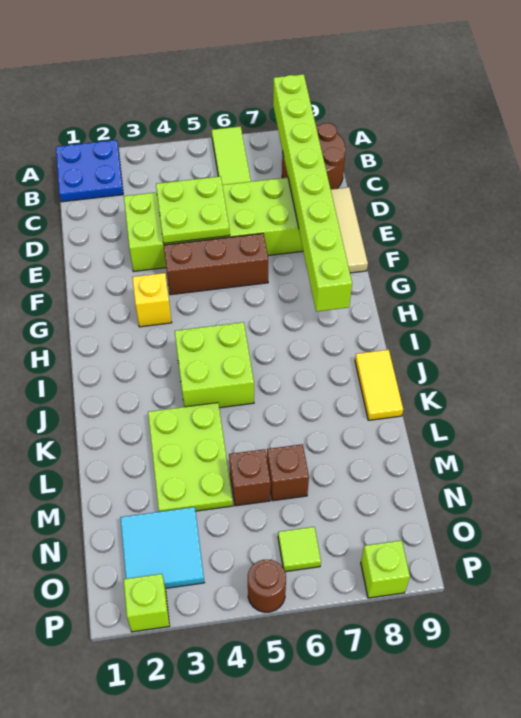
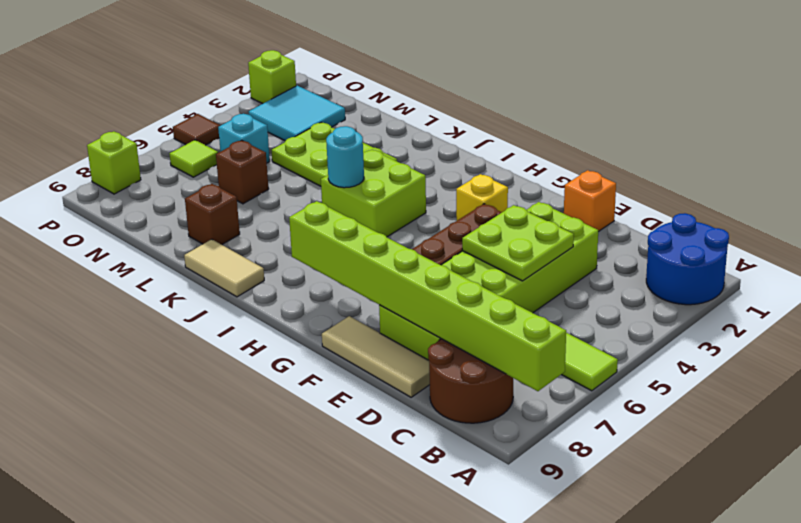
blue 2x2 plate [56,140,123,202] -> blue 2x2 round brick [646,213,729,305]
none -> orange 1x1 brick [564,170,616,232]
none -> cyan 1x1 round brick [326,126,364,188]
yellow 1x2 tile [355,350,403,420] -> tan 1x2 tile [184,239,264,297]
brown 1x1 brick [229,449,271,506] -> brown 1x1 brick moved to [185,184,240,245]
none -> cyan 1x1 brick [218,114,270,163]
brown 1x1 round brick [248,560,286,612] -> brown 1x1 tile [173,114,220,145]

